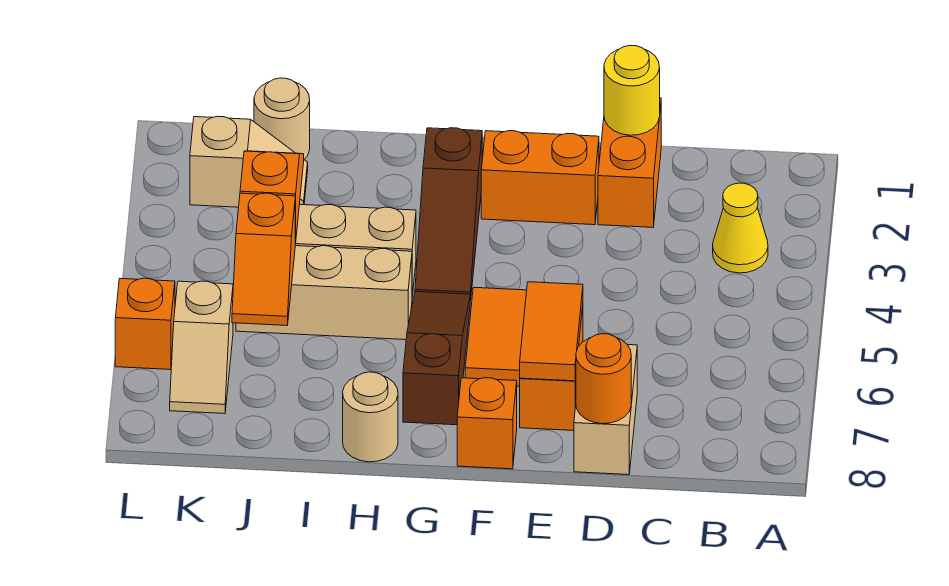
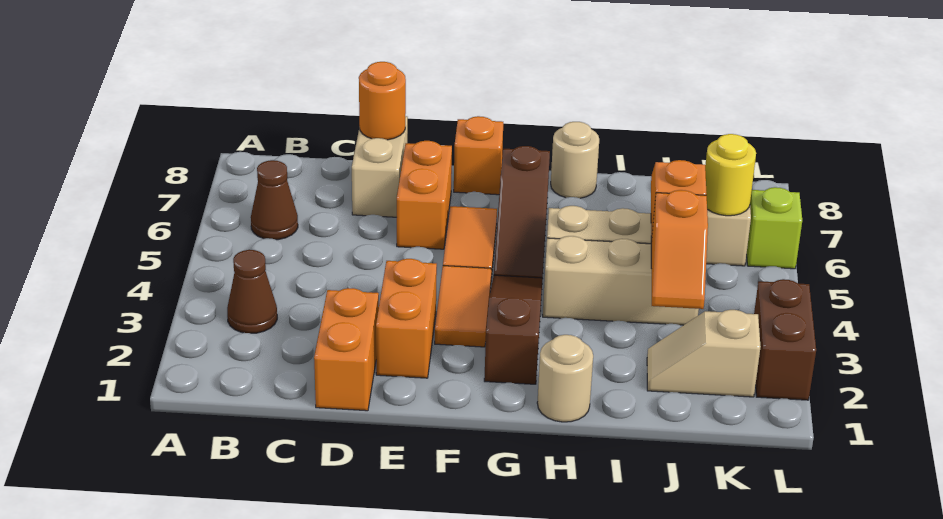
yellow 1x1 cone [713,183,768,273] -> brown 1x1 cone [227,250,277,333]
none -> brown 1x1 cone [251,160,298,240]
yellow 1x1 round brick [604,46,660,135] -> yellow 1x1 round brick moved to [705,134,756,216]
orange 1x2 brick [481,131,599,225] -> orange 1x2 brick turned to [376,259,437,378]
orange 1x2 tile [520,282,583,381] -> orange 1x2 tile moved to [435,266,491,347]
tan 1x1 round brick [254,78,310,159] -> tan 1x1 round brick moved to [537,335,593,422]
none -> brown 1x2 brick [754,279,816,400]
orange 1x1 brick [115,278,175,370] -> lime 1x1 brick [747,187,802,269]

